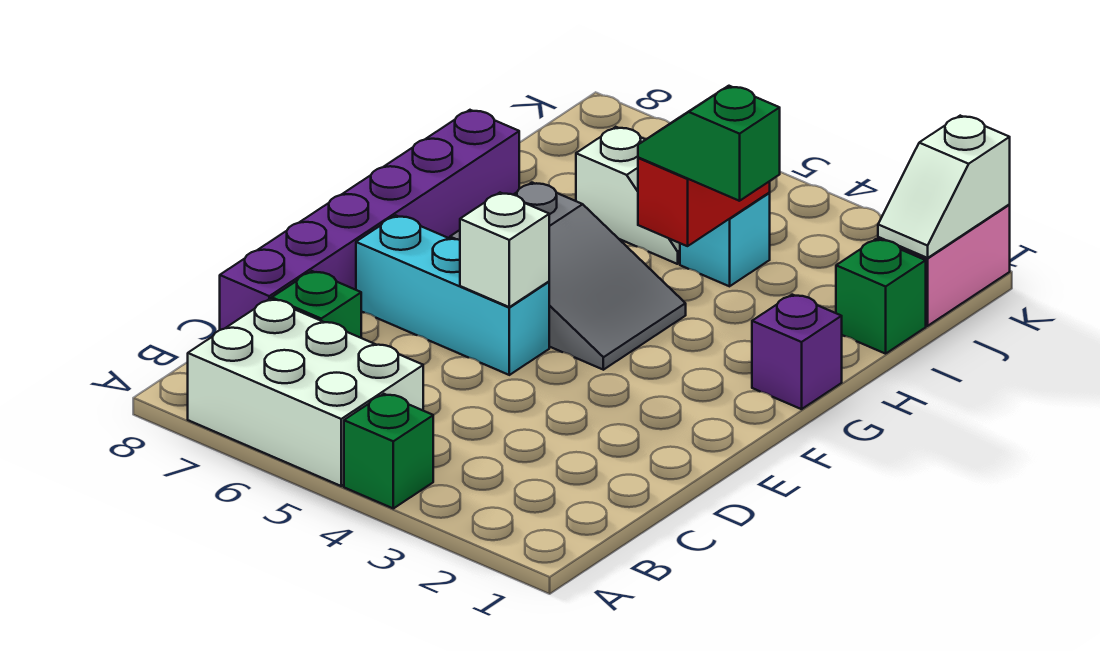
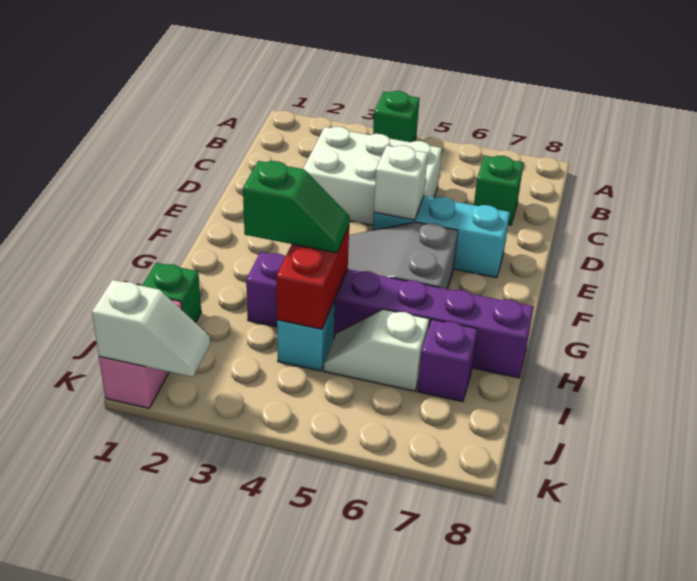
white 2x3 brick [188,299,423,486] -> white 2x3 brick moved to [303,127,442,225]
purple 1x6 brick [220,110,519,330] -> purple 1x6 brick turned to [246,252,534,378]
purple 1x1 brick [752,295,842,409] -> purple 1x1 brick moved to [418,319,477,402]
white 1x2 slope [878,116,1010,258] -> white 1x2 slope turned to [92,280,210,377]

